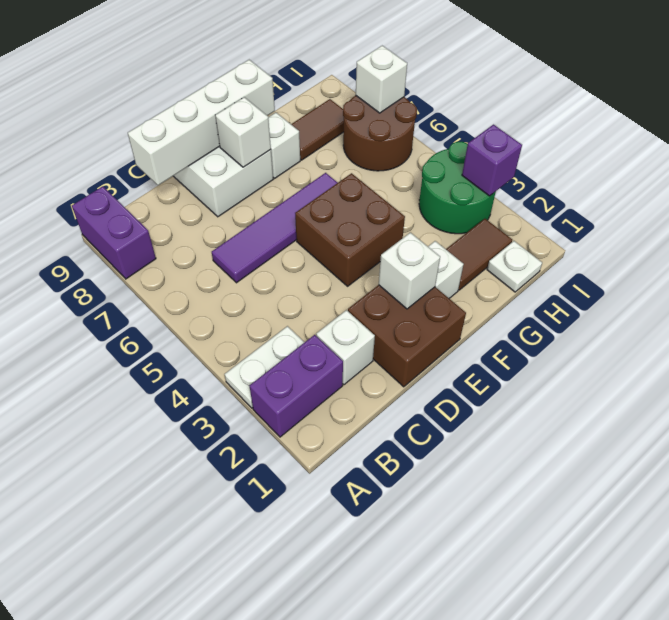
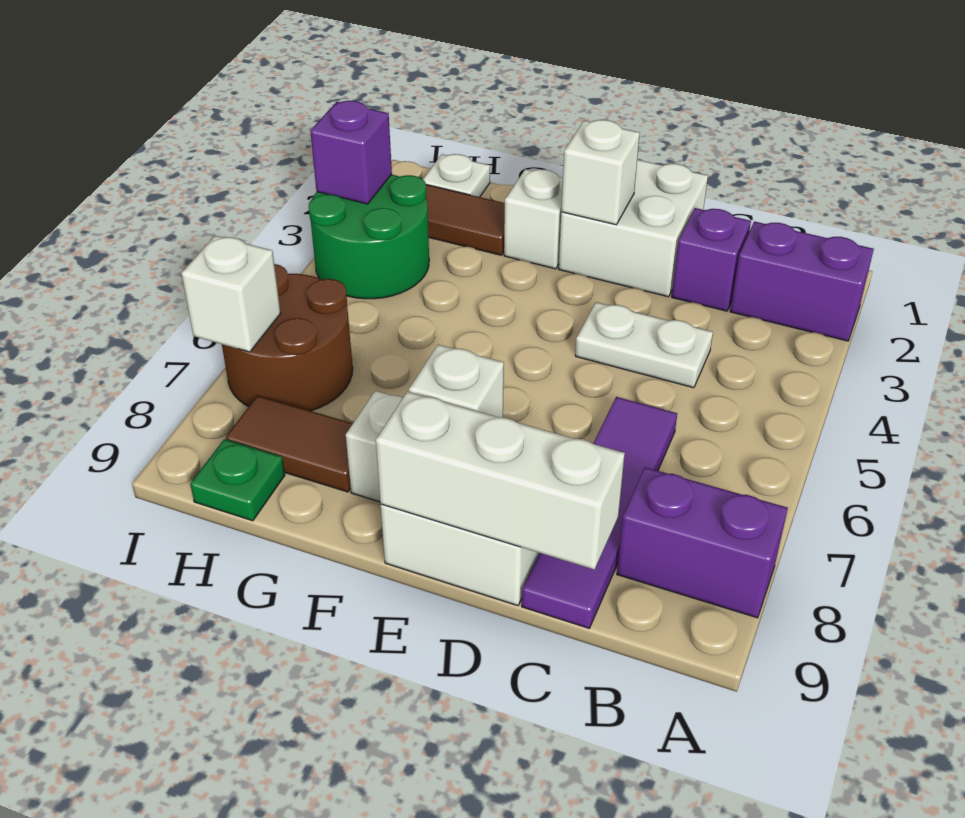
white 1x2 plate [225,326,305,408] -> white 1x2 plate moved to [575,302,713,388]
purple 1x2 brick [72,186,156,279] -> purple 1x2 brick turned to [617,467,788,618]
white 1x1 brick [316,310,375,385] -> purple 1x1 brick [672,208,751,311]
purple 1x4 tile [212,173,338,283] -> purple 1x4 tile turned to [522,397,677,628]
white 1x4 brick [128,60,275,185] -> white 1x3 brick [376,392,625,570]
brown 2x2 brick [348,285,466,387] -> white 2x2 brick [559,160,708,297]
brown 2x2 brick [295,173,405,286] -> none
none -> green 1x1 plate [190,439,285,521]

